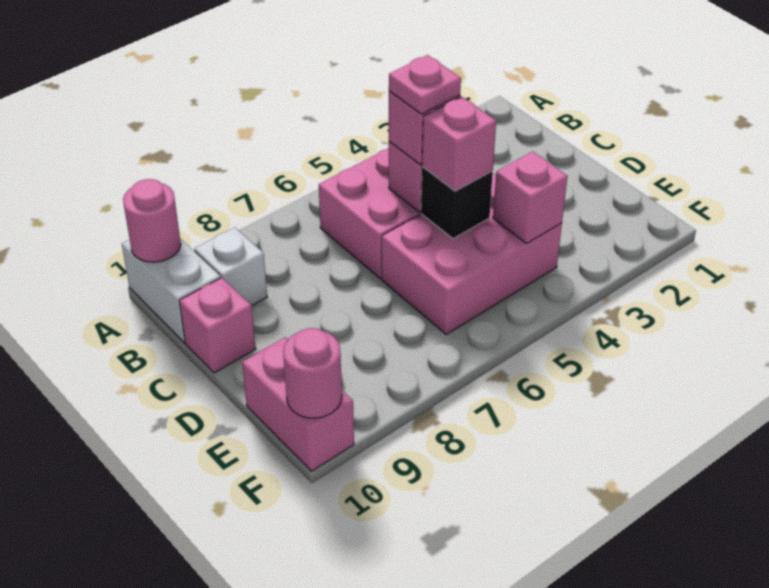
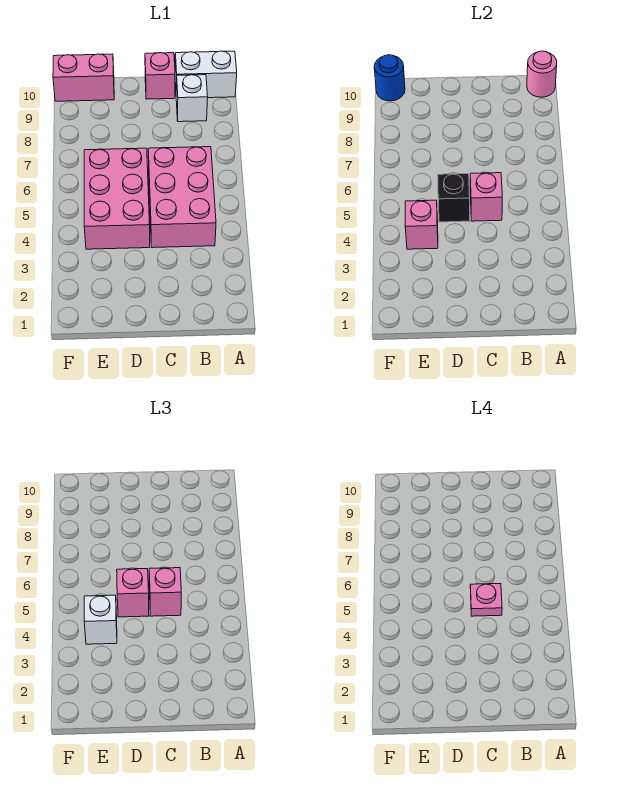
none -> white 1x1 brick [84,595,117,644]
pink 1x1 round brick [283,328,342,418] -> blue 1x1 round brick [374,55,405,101]

